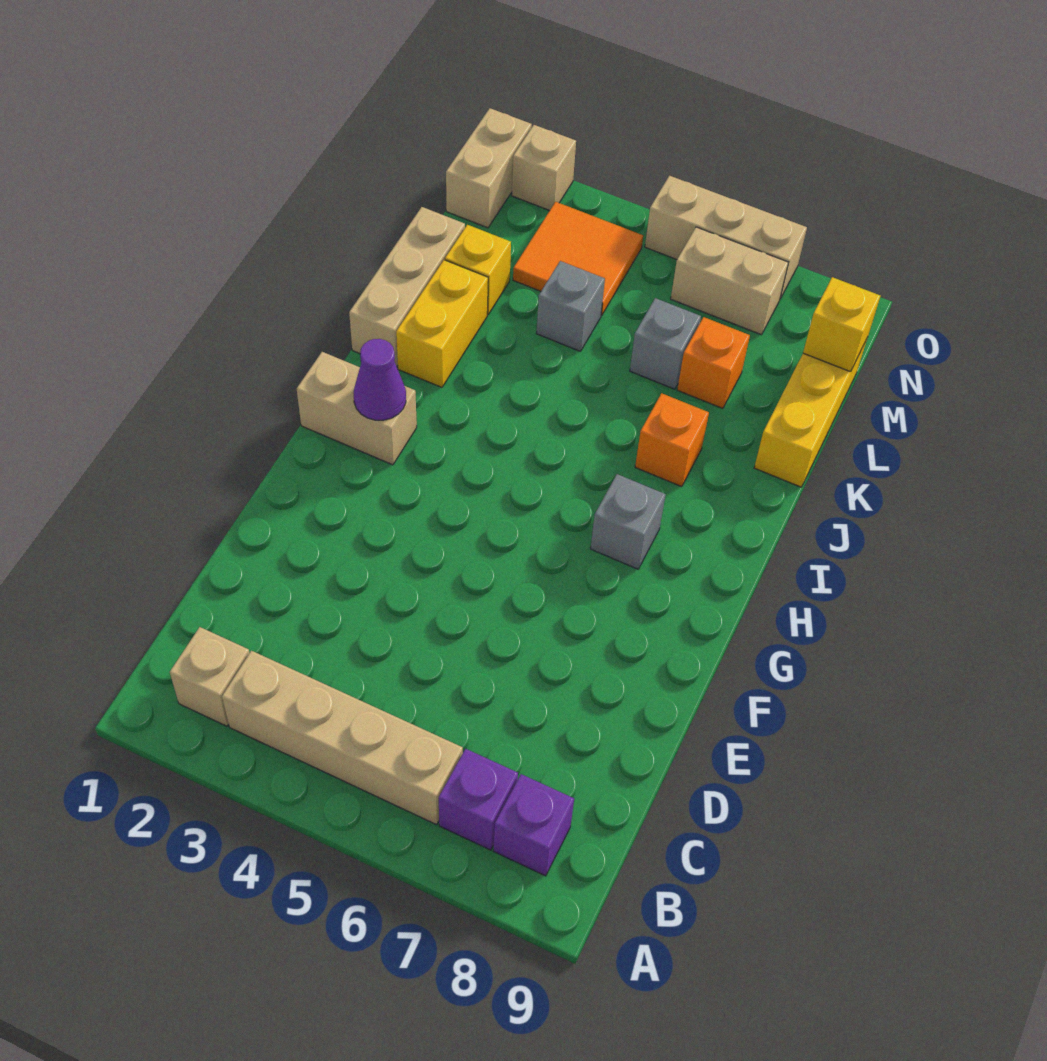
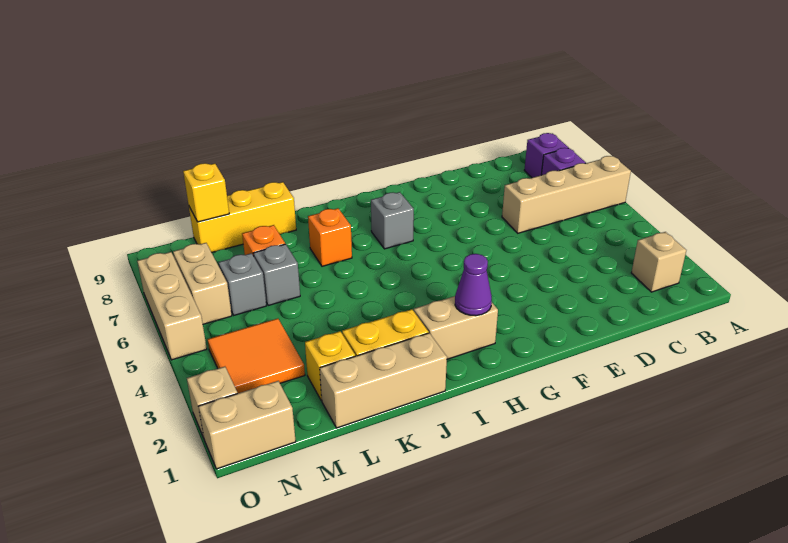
tan 1x4 brick [222,651,463,825] -> tan 1x4 brick turned to [502,156,631,233]
tan 1x2 brick [297,352,417,465] -> tan 1x2 brick turned to [414,296,498,359]
grey 1x1 brick [536,261,605,351] -> grey 1x1 brick moved to [219,253,266,315]

